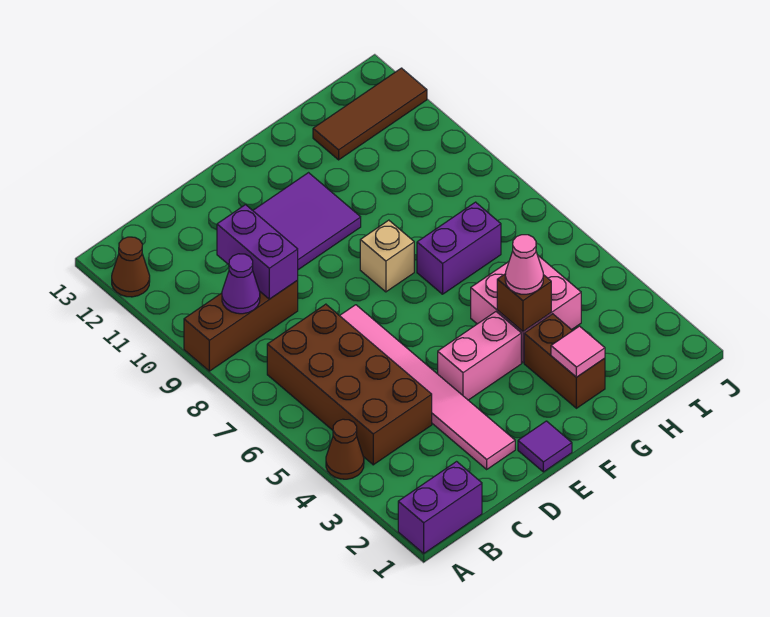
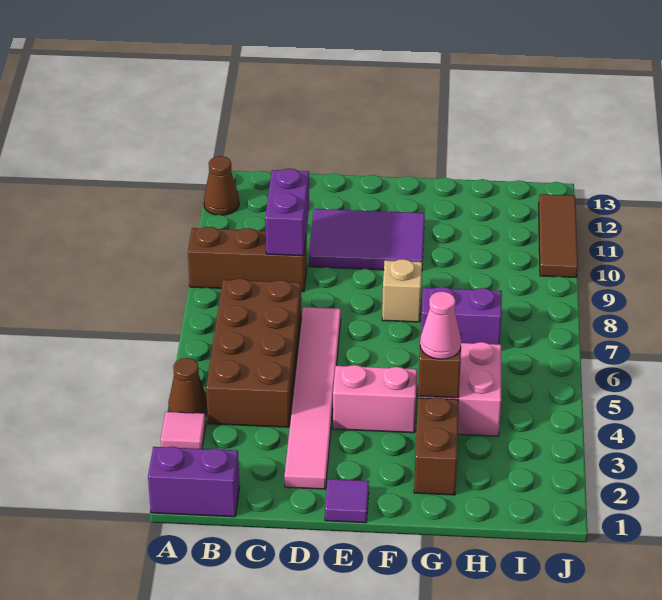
purple 1x1 cone [222,254,260,314] -> none
pink 1x1 tile [551,326,605,377] -> pink 1x1 tile moved to [161,412,206,449]
brown 1x3 tile [313,68,427,160] -> brown 1x3 tile turned to [539,194,578,277]

